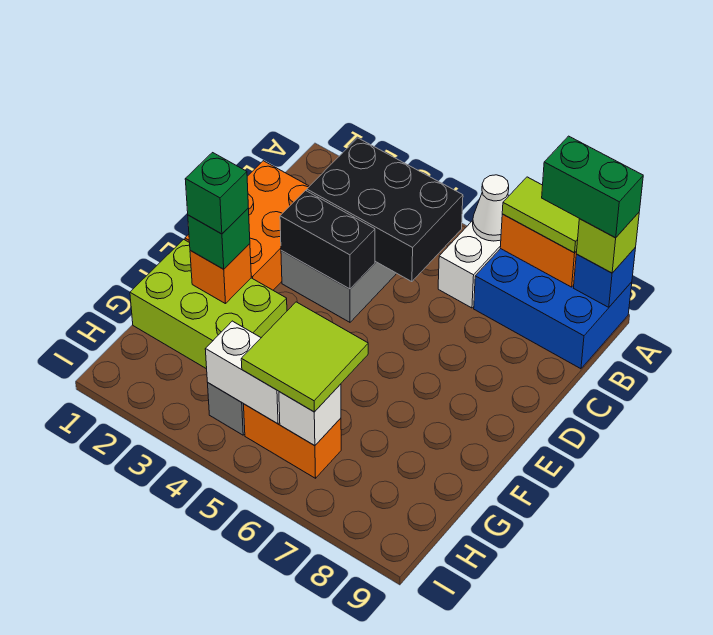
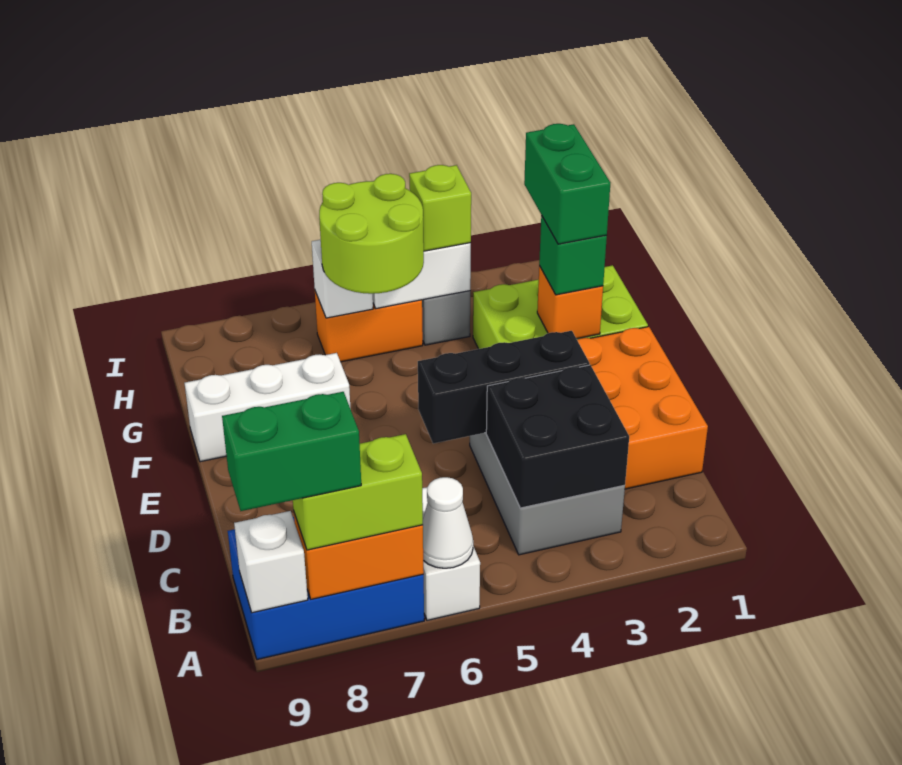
lime 1x2 tile [502,177,579,253] -> lime 1x2 brick [293,434,423,550]
blue 1x1 brick [574,247,636,307] -> white 1x1 brick [234,511,308,613]
lime 1x1 brick [576,213,639,273] -> lime 1x1 brick moved to [409,165,471,251]
black 2x3 brick [307,138,463,282] -> black 2x2 brick [486,365,629,508]
black 1x2 brick [280,191,375,289] -> black 1x3 brick [418,331,590,444]
green 1x1 brick [185,153,248,234] -> green 1x2 brick [524,124,610,244]
none -> white 1x3 brick [185,353,350,462]
lime 2x2 tile [241,302,368,412] -> lime 2x2 round brick [319,174,424,294]

